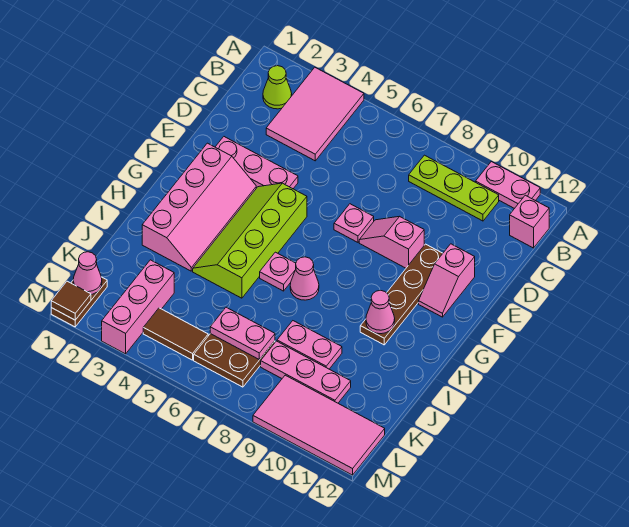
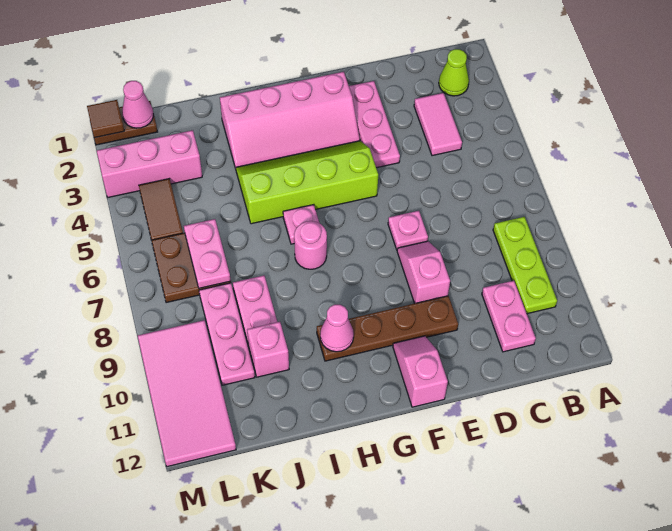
pink 2x3 tile [266,67,364,161] -> pink 1x2 tile [414,93,462,156]
pink 1x2 plate [476,162,540,209] -> pink 1x2 plate moved to [482,281,536,352]
pink 1x1 brick [510,195,549,248] -> pink 1x1 brick moved to [247,322,289,377]
pink 1x2 slope [419,244,475,317] -> pink 1x2 slope turned to [393,336,448,407]
pink 1x1 cone [290,257,319,300] -> pink 1x1 round brick [294,221,327,269]

